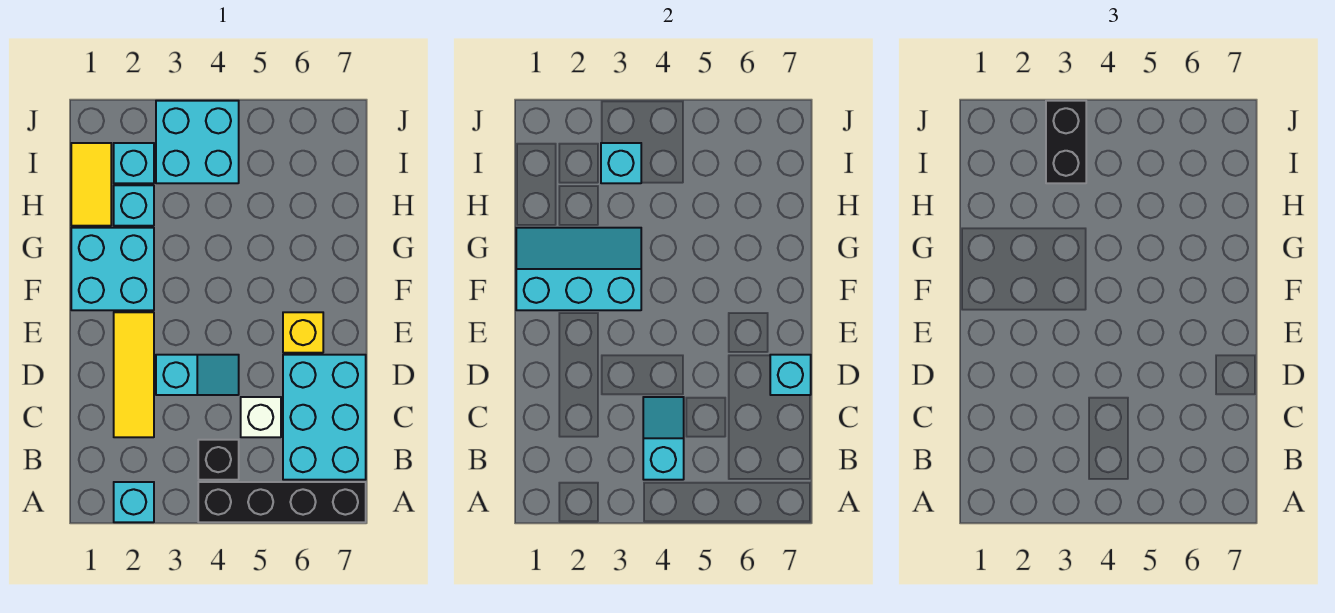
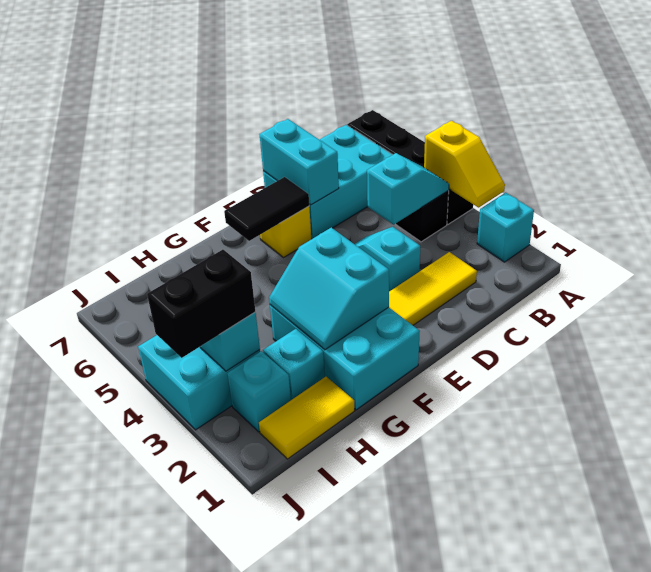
none -> yellow 1x2 slope [424,121,505,208]
cyan 1x2 slope [643,397,684,480] -> cyan 1x2 slope turned to [367,153,449,225]
white 1x1 brick [241,397,281,437] -> none
cyan 1x1 brick [770,355,811,395] -> cyan 1x2 brick [259,119,339,205]
none -> black 1x2 tile [224,177,309,241]
cyan 2x2 brick [71,228,154,310] -> cyan 2x3 brick [270,305,420,410]
cyan 2x3 slope [516,228,641,310] -> cyan 2x2 slope [269,227,389,350]

